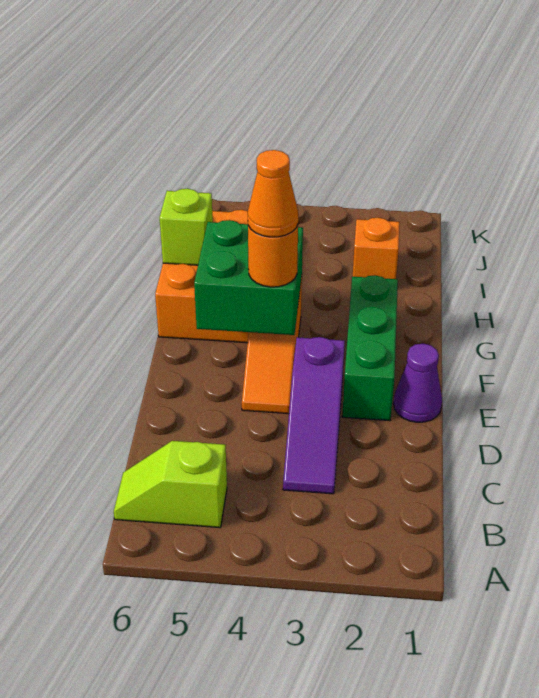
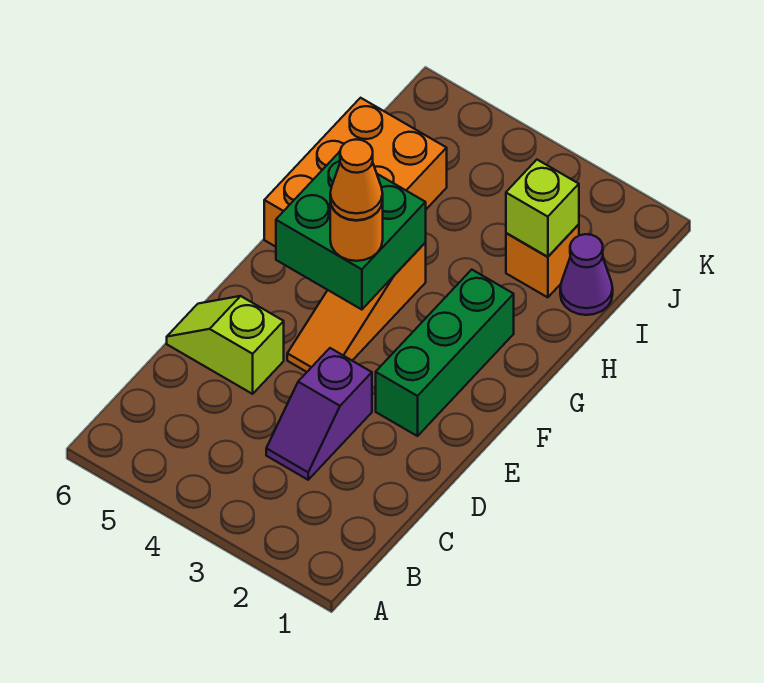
lime 1x2 slope [114,441,227,528] -> lime 1x2 slope moved to [167,296,284,394]
purple 1x3 slope [283,337,345,494] -> purple 1x2 slope [266,348,372,480]
purple 1x1 cone [394,344,442,422] -> purple 1x1 cone moved to [560,234,613,315]
lime 1x1 brick [160,189,213,265] -> lime 1x1 brick moved to [506,160,579,257]

